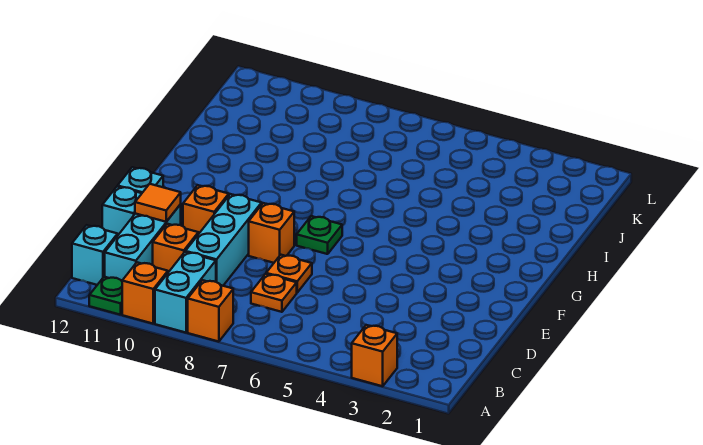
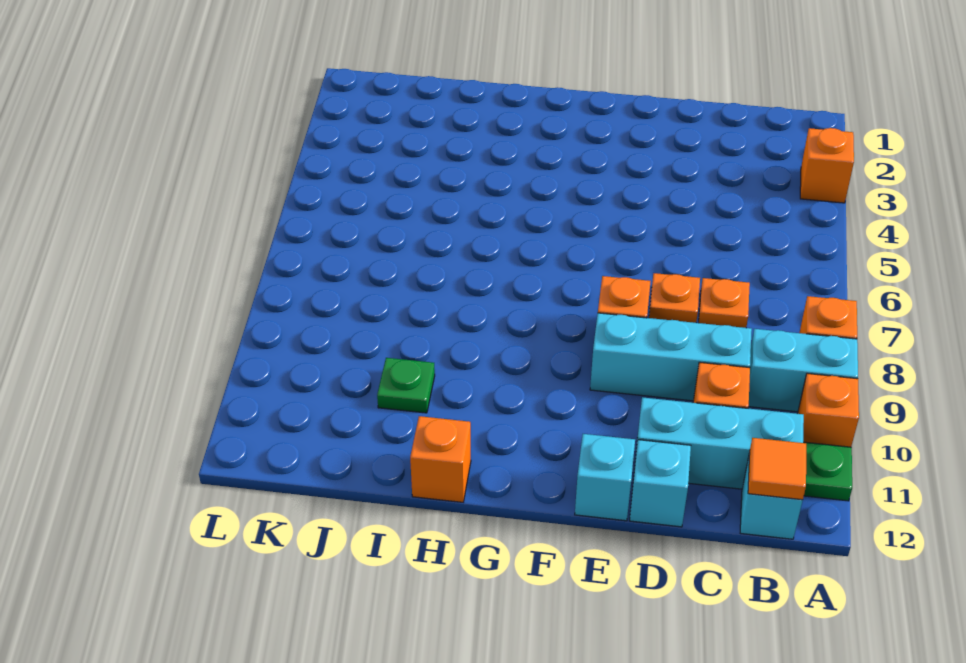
orange 1x1 tile [135,184,181,222] -> orange 1x1 tile moved to [748,438,806,500]
orange 1x1 brick [183,185,229,234] -> orange 1x1 brick moved to [410,416,471,502]
green 1x1 plate [297,216,342,254] -> green 1x1 plate moved to [377,358,435,413]

